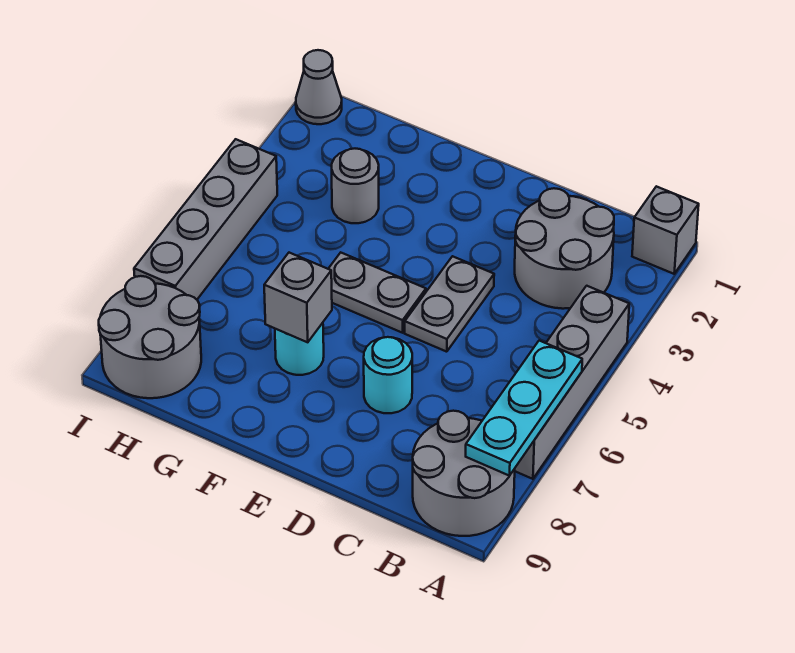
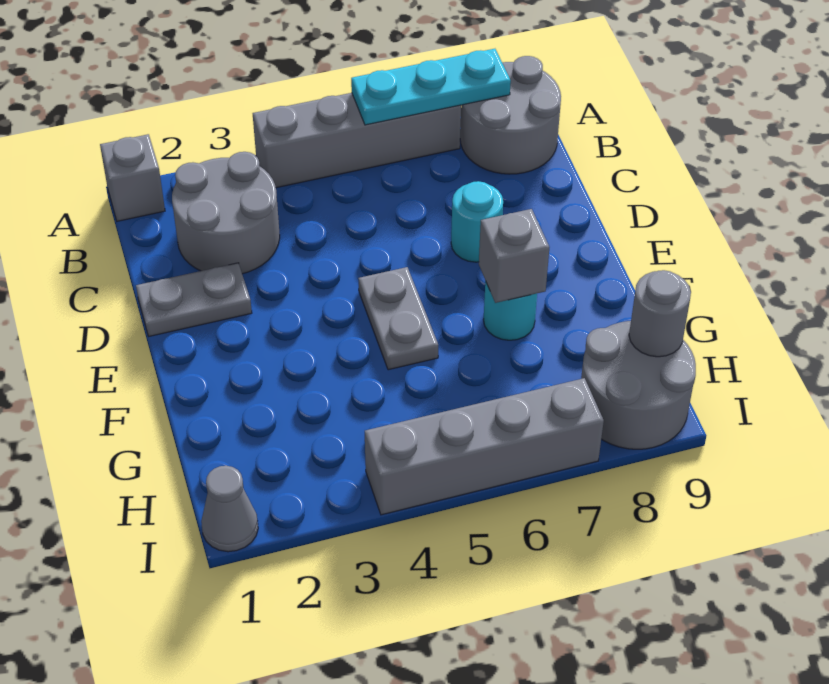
grey 1x2 plate [405,256,494,352] -> grey 1x2 plate moved to [136,263,252,336]
grey 1x1 round brick [332,149,379,223] -> grey 1x1 round brick moved to [629,270,691,357]

